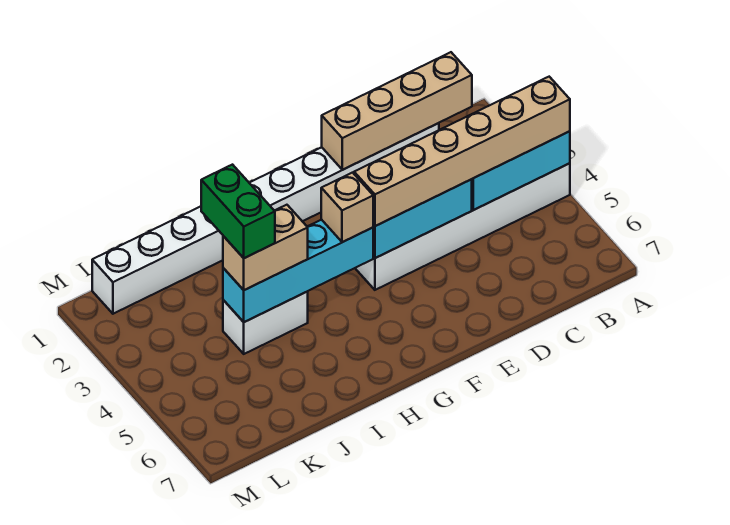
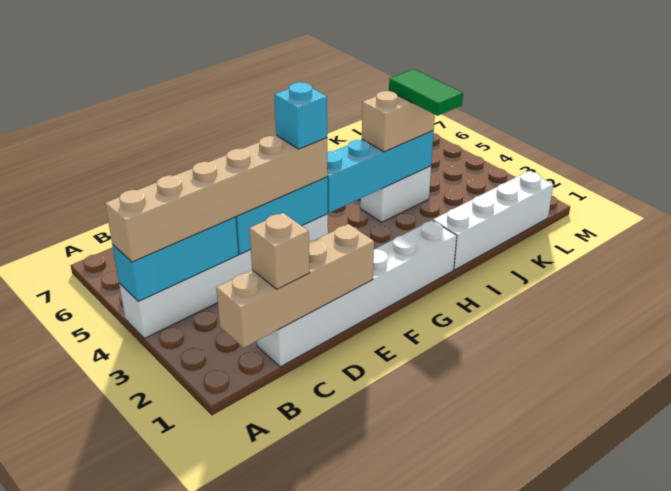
none -> cyan 1x1 brick [274,82,327,149]
tan 1x1 brick [321,173,373,242] -> tan 1x1 brick moved to [249,213,310,289]
green 1x2 brick [201,165,275,258] -> green 1x2 tile [389,69,463,116]

